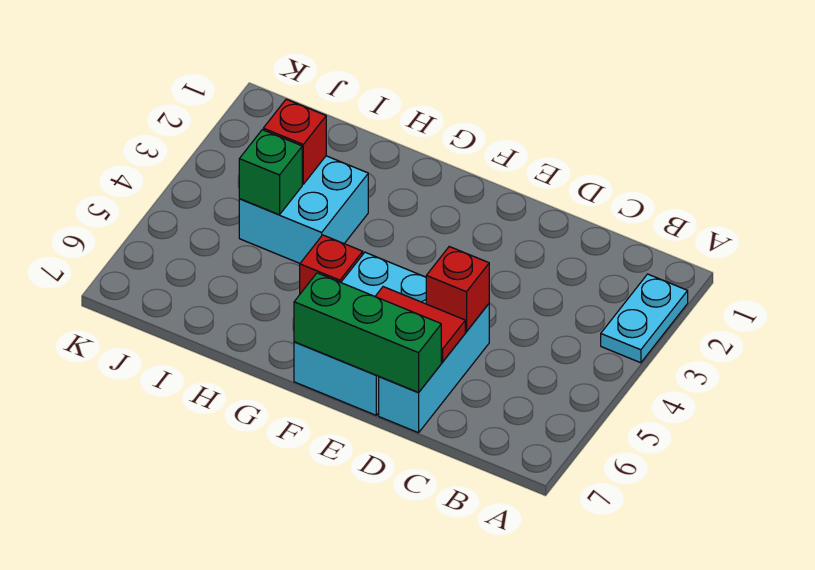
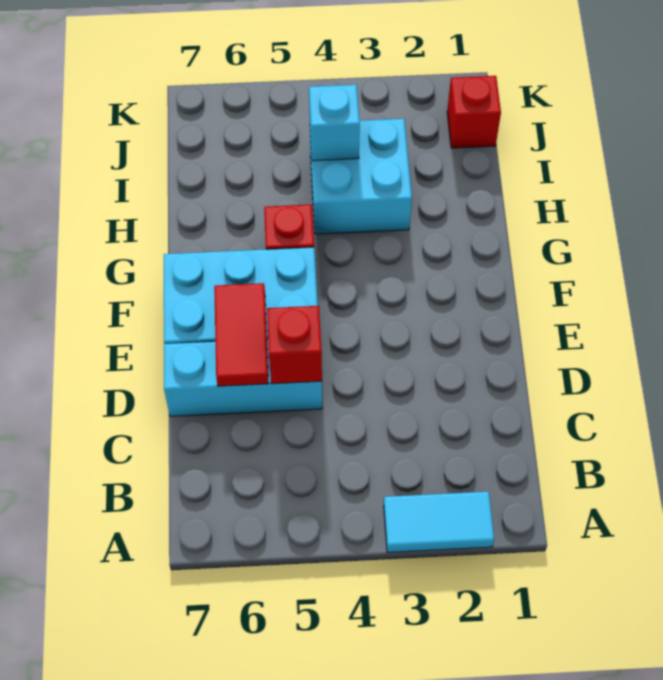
cyan 1x2 plate [601,274,688,363] -> cyan 1x2 tile [384,492,494,553]
green 1x3 brick [294,273,441,393] -> none
red 1x1 brick [263,99,326,184] -> red 1x1 brick moved to [447,76,501,148]
green 1x1 brick [239,130,302,215] -> cyan 1x1 brick [309,85,360,161]

